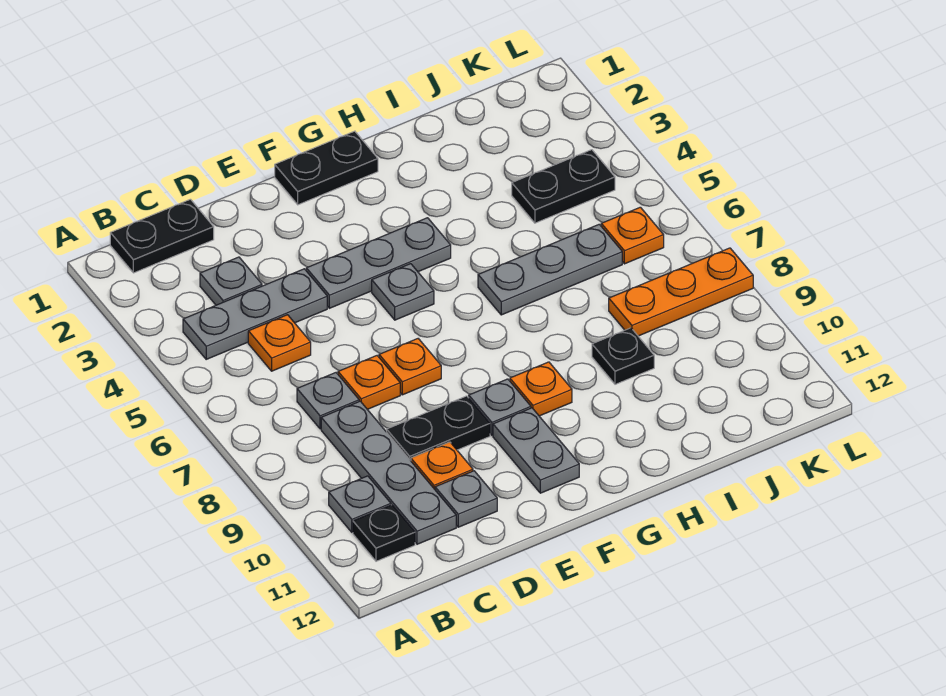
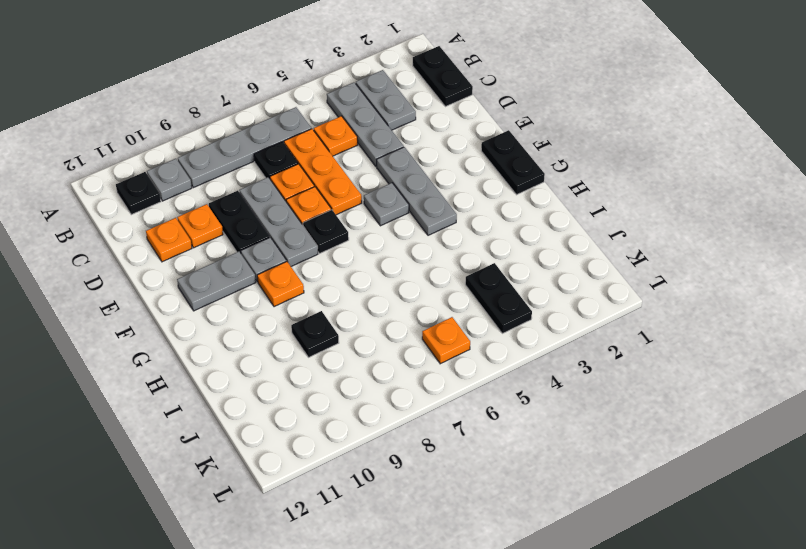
grey 1x1 plate [200,257,262,305] -> grey 1x2 plate [356,70,416,130]
grey 1x1 plate [297,373,359,429] -> black 1x1 plate [254,142,298,179]
grey 1x4 plate [321,401,456,544] -> grey 1x4 plate moved to [178,107,311,188]
grey 1x1 plate [435,471,497,527] -> orange 1x1 plate [146,218,192,262]
none -> black 1x1 plate [303,210,349,254]
grey 1x3 plate [478,224,622,315] -> grey 1x3 plate moved to [239,177,318,266]
orange 1x3 plate [609,248,753,336] -> orange 1x3 plate moved to [284,129,362,215]

